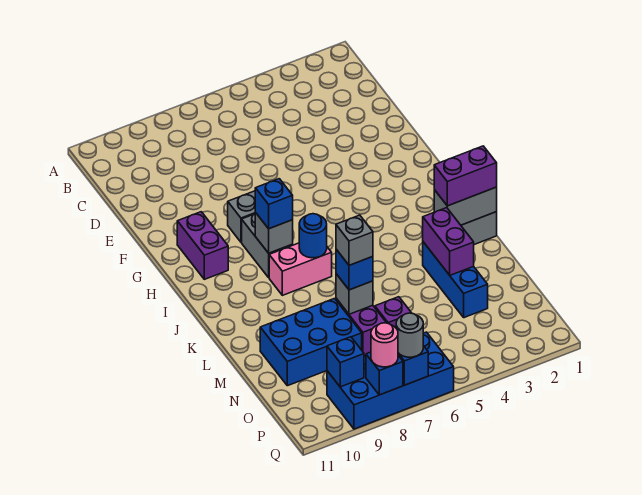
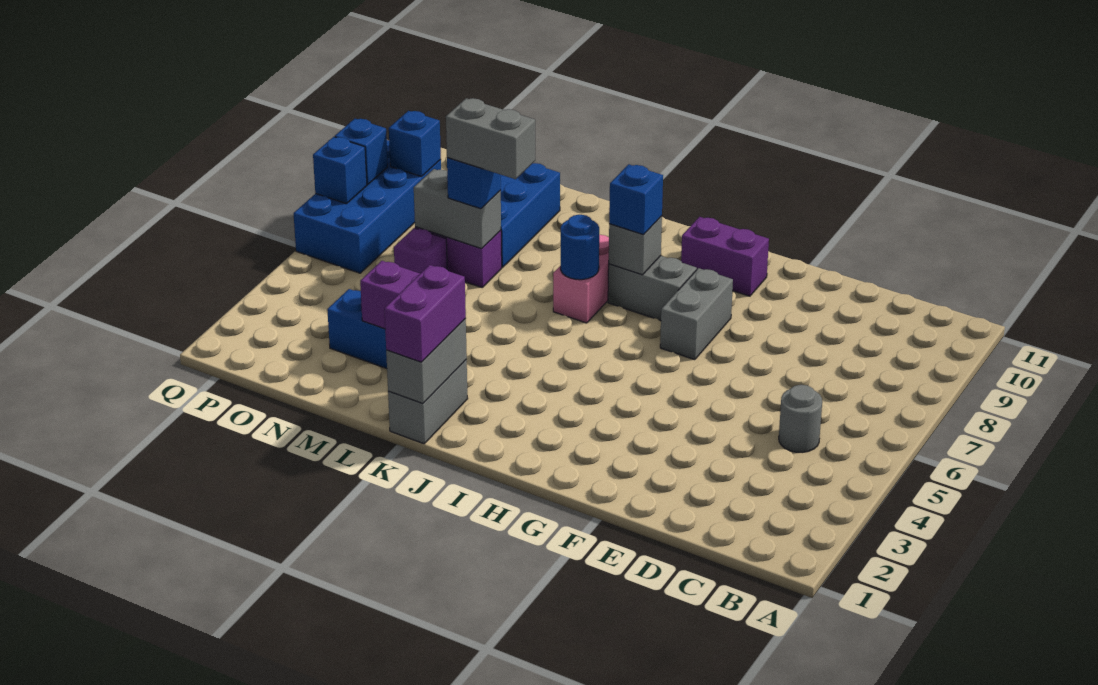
grey 1x1 brick [336,274,373,314] -> grey 1x2 brick [414,169,501,249]
grey 1x1 brick [336,215,373,265] -> grey 1x2 brick [446,98,535,179]
grey 1x1 round brick [396,313,423,357] -> grey 1x1 round brick moved to [779,385,822,453]
pink 1x1 round brick [371,323,398,367] -> none

